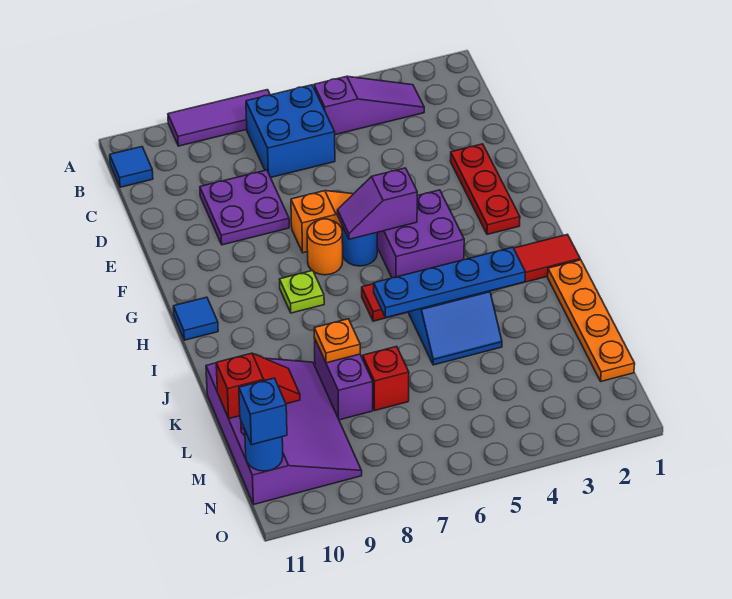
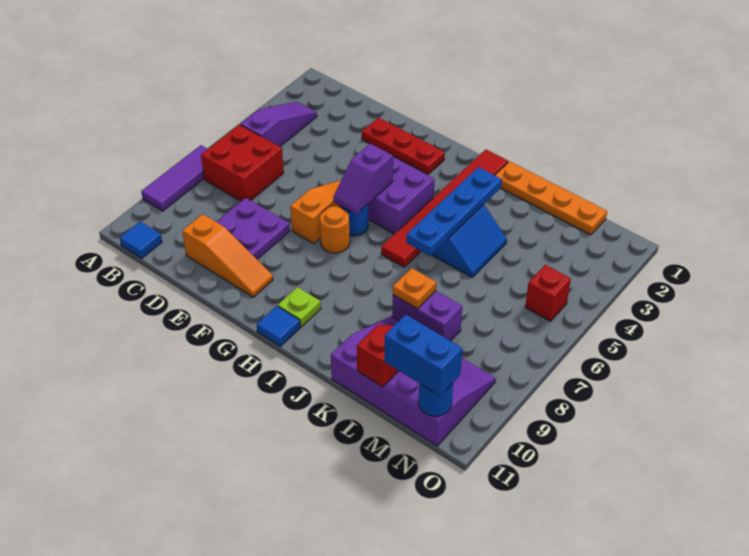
blue 2x2 brick [246,85,335,178] -> red 2x2 brick [201,125,284,201]
none -> orange 1x3 slope [182,214,273,297]
lime 1x1 plate [280,271,324,313] -> lime 1x1 plate moved to [278,287,321,327]
red 1x1 brick [363,346,409,410] -> red 1x1 brick moved to [525,265,571,321]
blue 1x1 brick [239,378,287,445] -> blue 1x2 brick [384,315,462,396]

